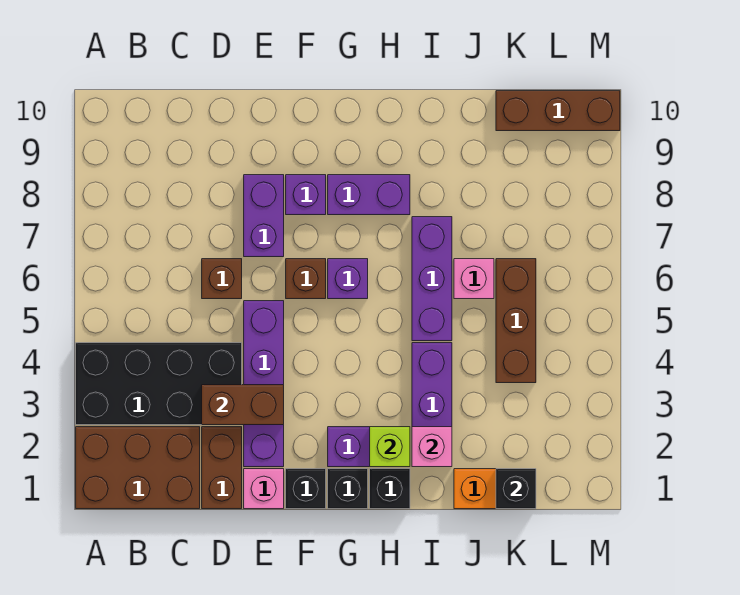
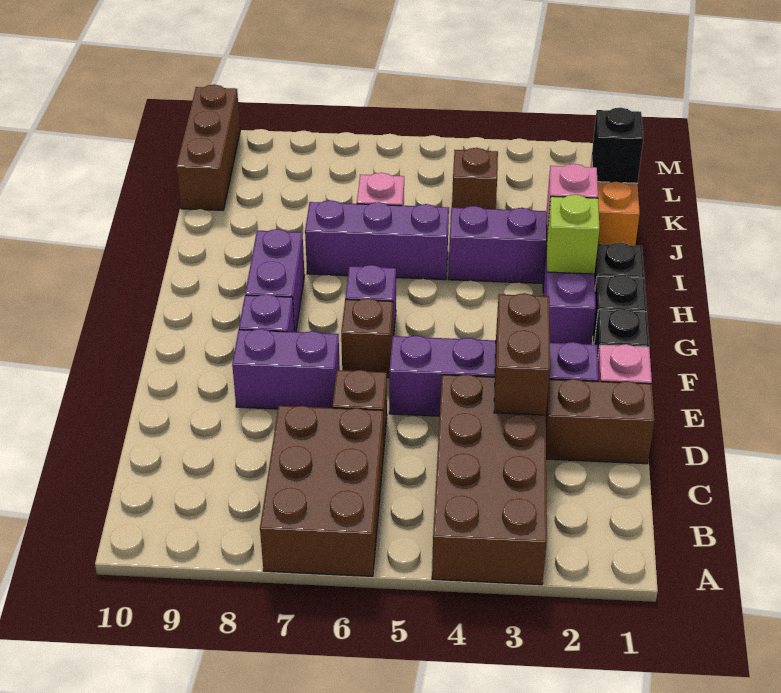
brown 2x3 brick [76,427,200,509] -> brown 2x3 brick moved to [260,406,384,576]
black 2x4 brick [76,343,242,425] -> brown 2x4 brick [432,374,547,585]
brown 1x3 brick [496,259,536,383] -> brown 1x1 brick [452,148,498,209]

